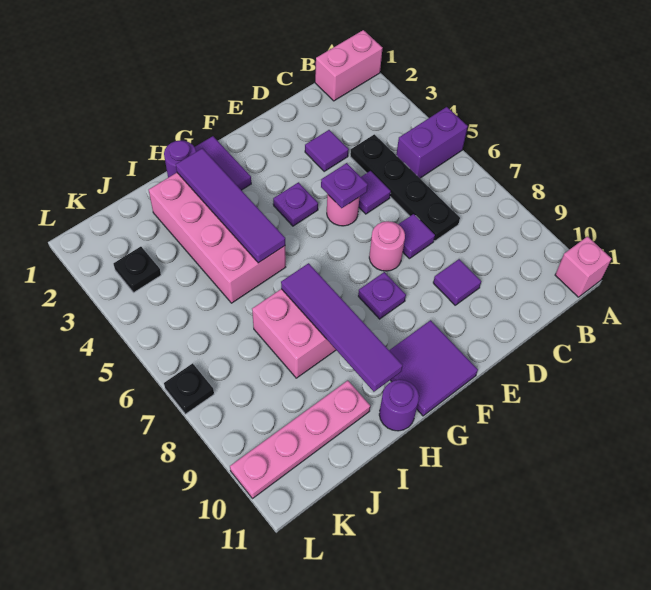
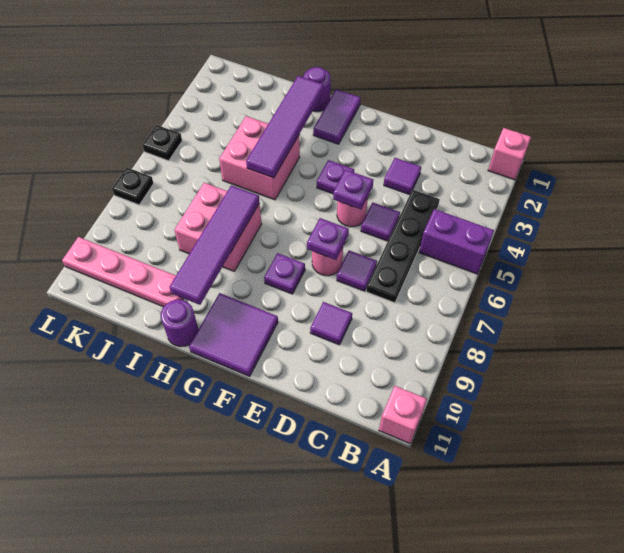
pink 1x2 brick [315,30,383,101] -> pink 1x1 brick [488,128,531,180]
none -> purple 1x1 plate [307,218,349,260]
pink 2x4 brick [149,173,286,303] -> pink 2x2 brick [219,116,300,200]
black 1x1 plate [113,247,161,293] -> black 1x1 plate moved to [143,125,182,161]

